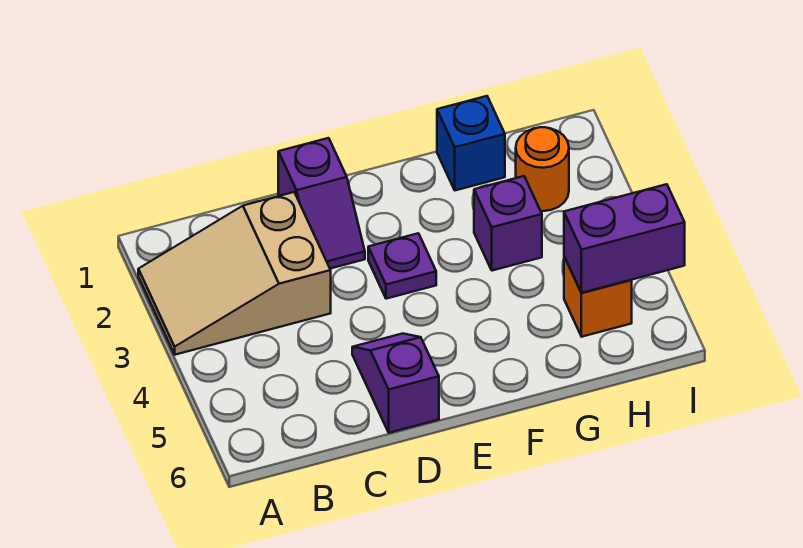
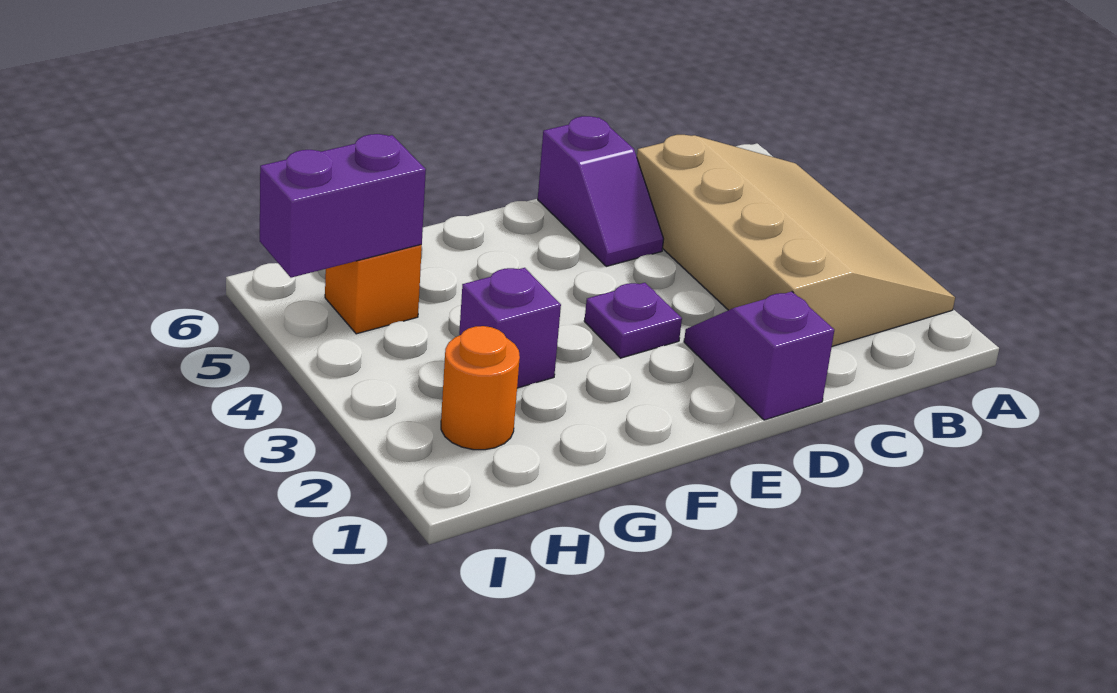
tan 2x3 slope [138,192,331,355] -> tan 3x4 slope [637,135,955,346]
blue 1x1 brick [437,96,505,190] -> none

